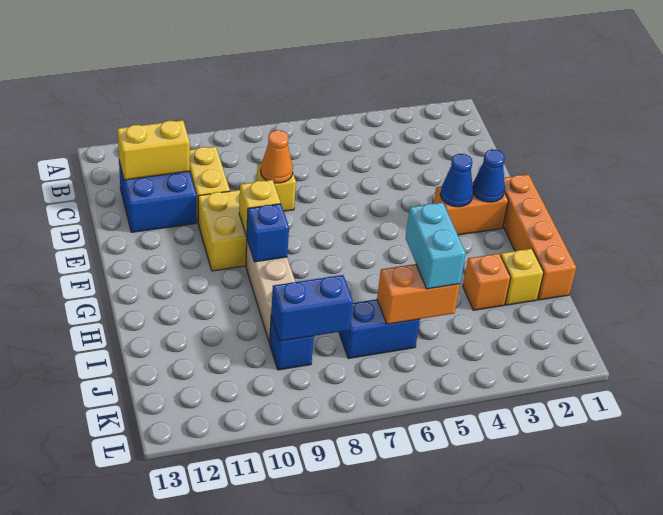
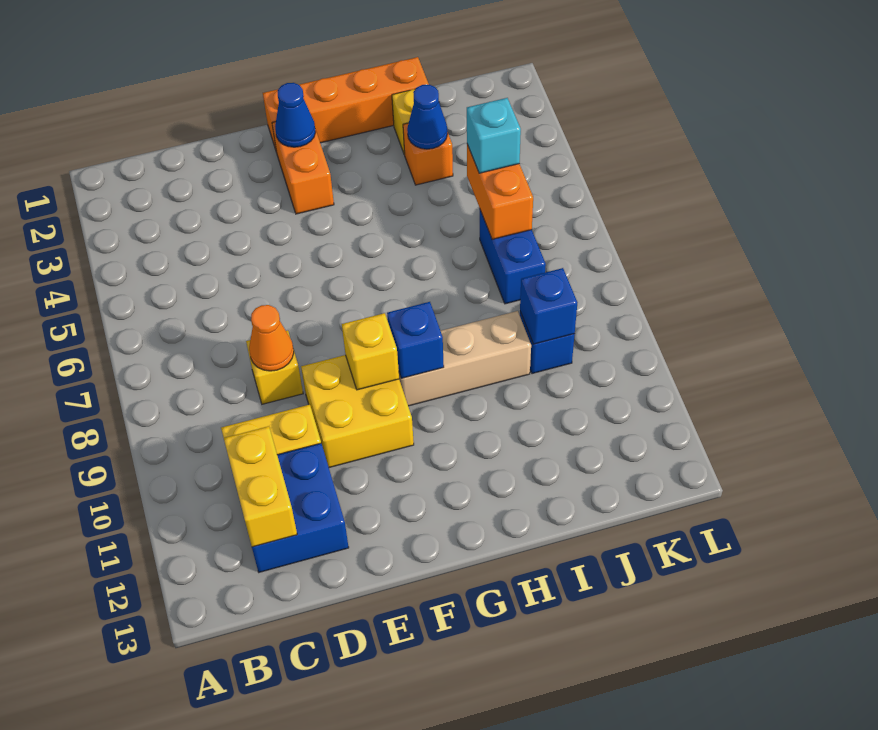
blue 1x1 cone [440,154,473,207] -> blue 1x1 cone moved to [407,84,447,149]
cyan 1x2 brick [405,203,466,289] -> cyan 1x1 brick [467,98,521,173]
blue 1x2 brick [271,275,353,341] -> blue 1x1 brick [520,268,577,344]

